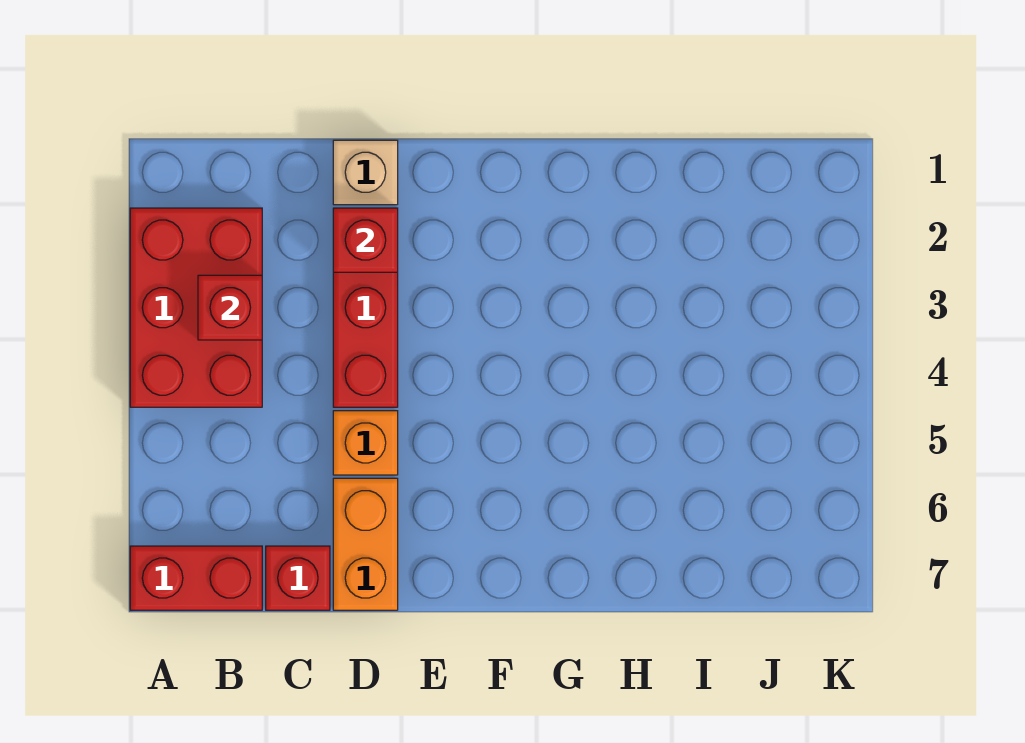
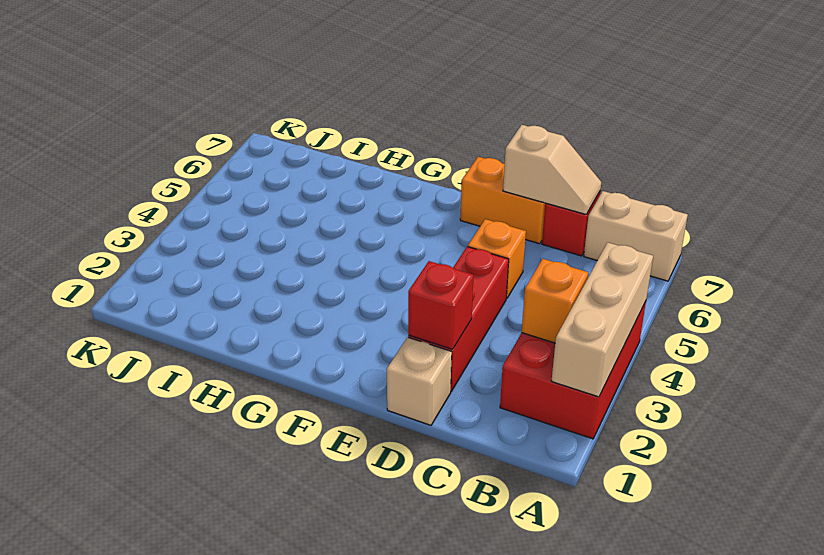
none -> tan 1x3 brick [552,242,653,397]
red 1x2 brick [130,546,262,610] -> tan 1x2 brick [584,191,688,281]
red 1x1 brick [198,275,262,340] -> orange 1x1 brick [522,259,588,343]
none -> tan 1x2 slope [503,125,601,214]
orange 1x2 brick [333,478,398,610] -> orange 1x2 brick turned to [460,157,545,244]

